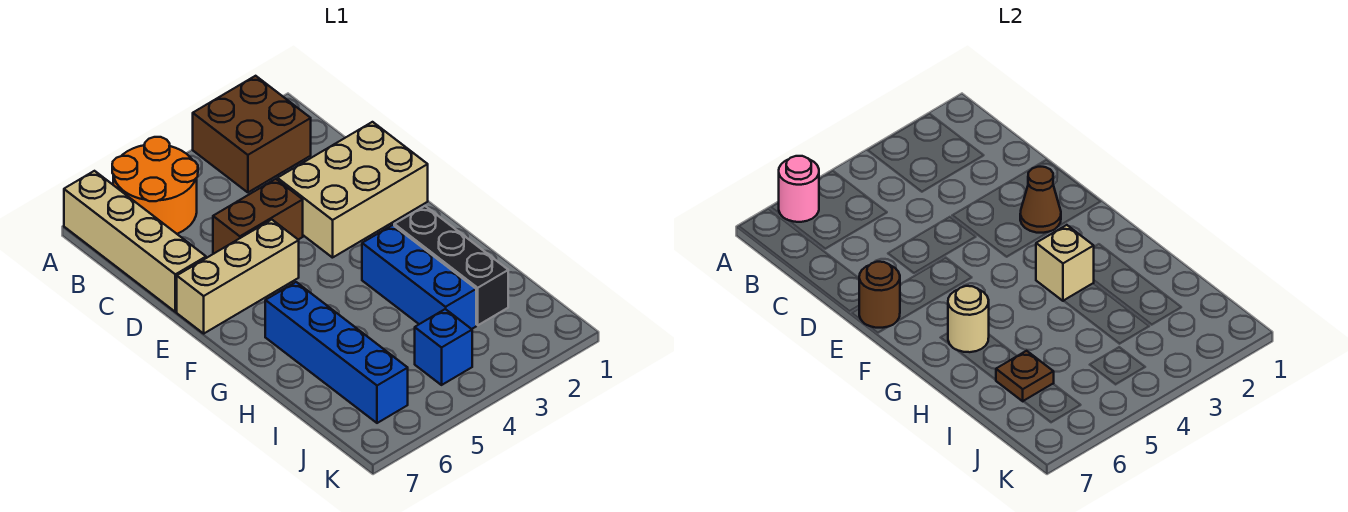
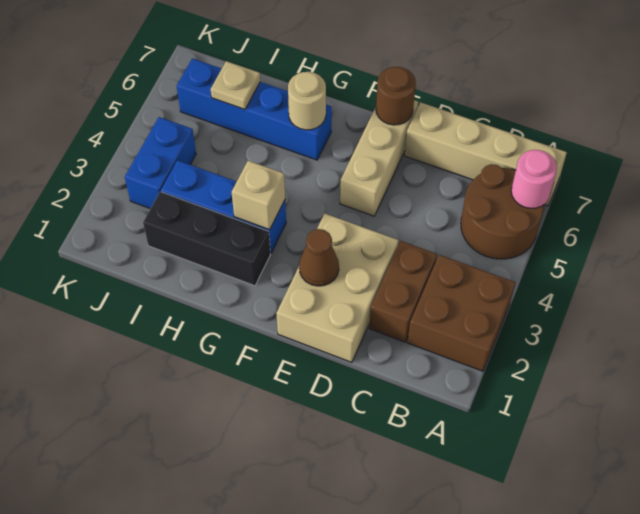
orange 2x2 round brick [112,137,198,234] -> brown 2x2 round brick [461,164,544,259]
brown 1x2 brick [213,179,303,254] -> brown 1x2 brick moved to [369,241,437,342]
brown 1x1 plate [996,351,1054,401] -> tan 1x1 plate [211,61,260,109]
blue 1x1 brick [415,309,472,385] -> blue 1x2 brick [125,117,196,209]

